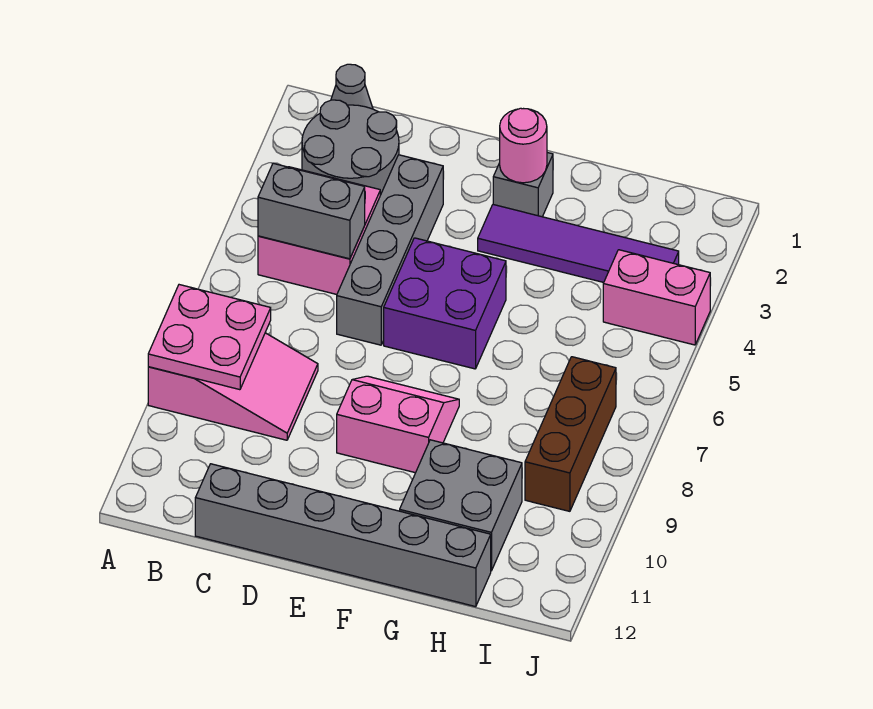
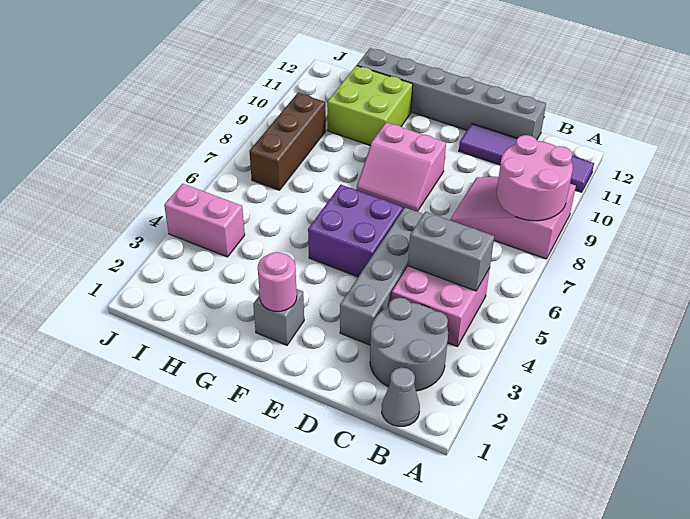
pink 2x2 plate [148,285,271,390] -> pink 2x2 round brick [497,135,573,221]
purple 1x4 tile [478,205,679,282] -> purple 1x4 tile moved to [459,124,594,192]
grey 2x2 brick [400,440,522,571] -> lime 2x2 brick [327,66,413,145]

